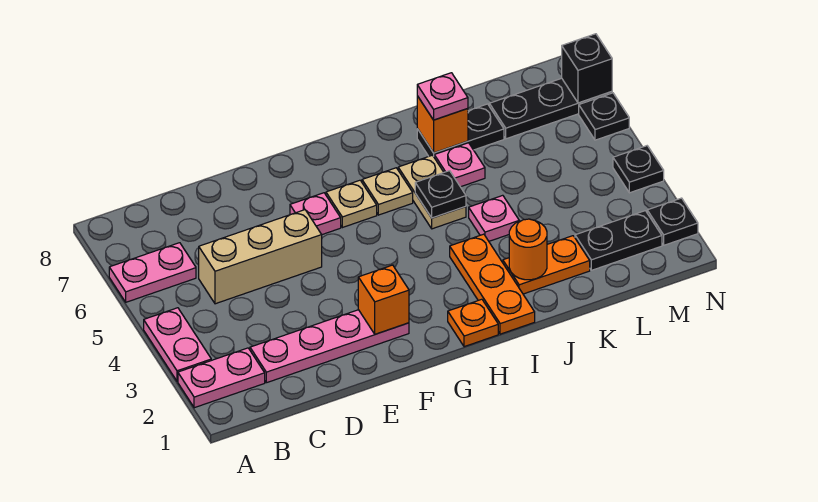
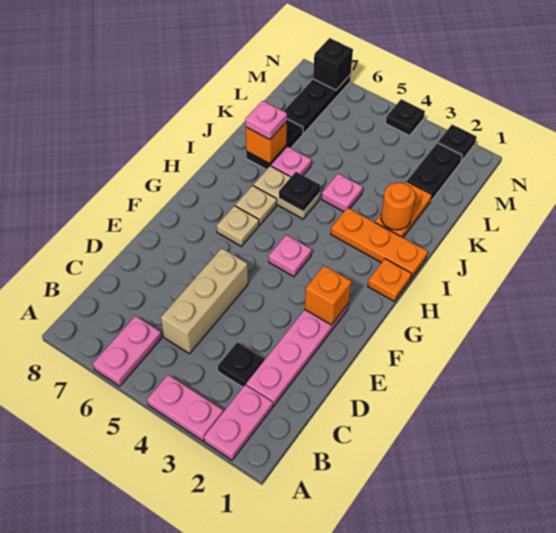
pink 1x1 plate [290,193,341,235] -> pink 1x1 plate moved to [269,235,312,277]
black 1x1 plate [579,93,629,140] -> black 1x1 plate moved to [218,342,264,387]

